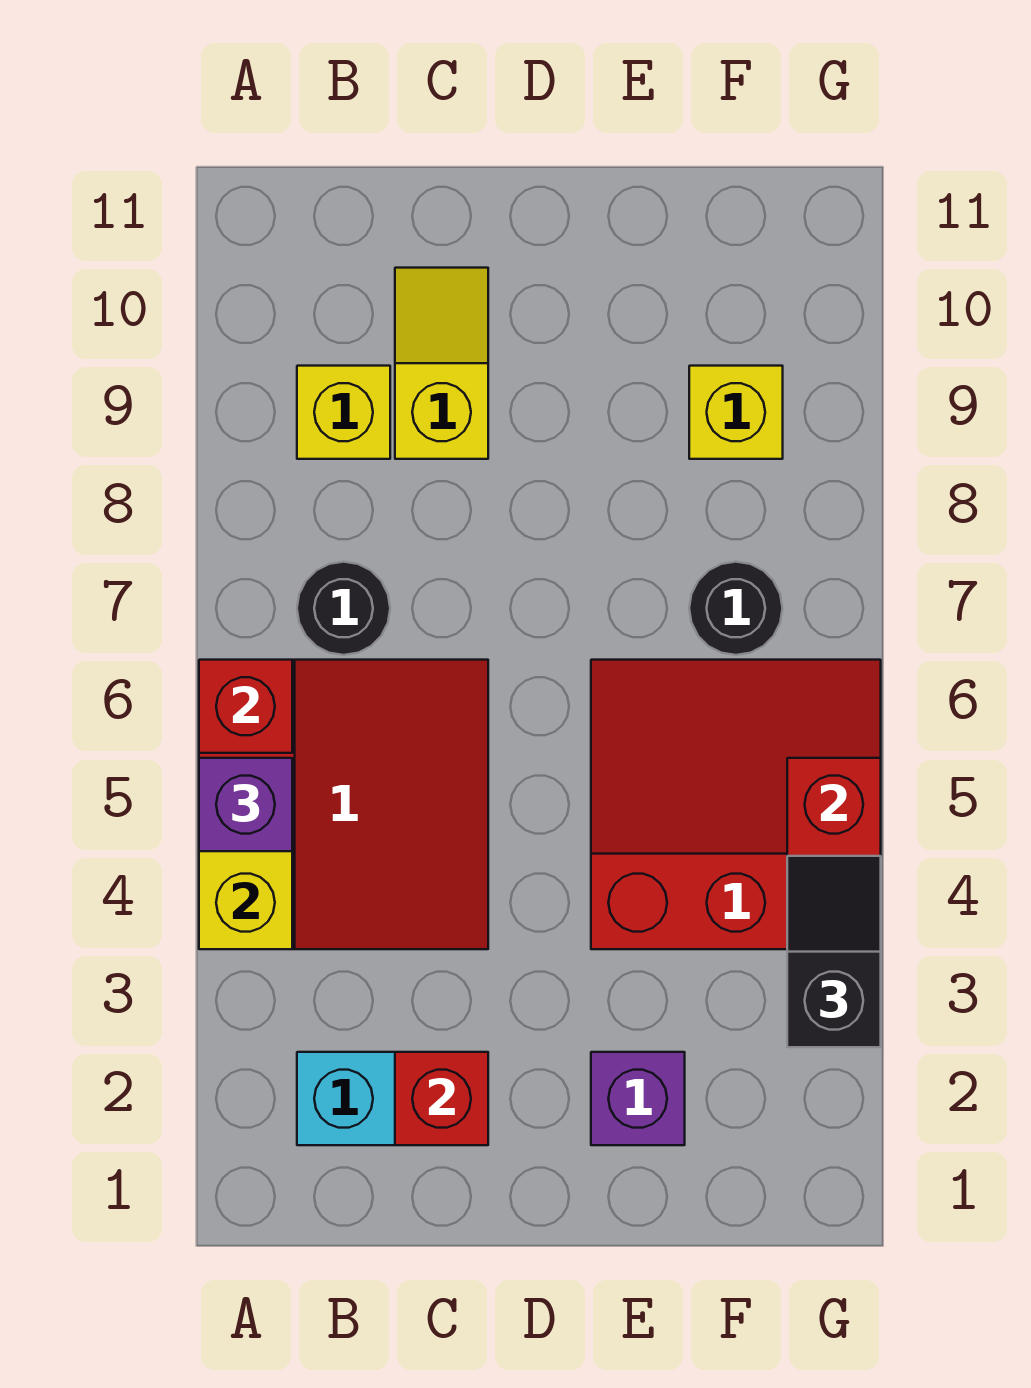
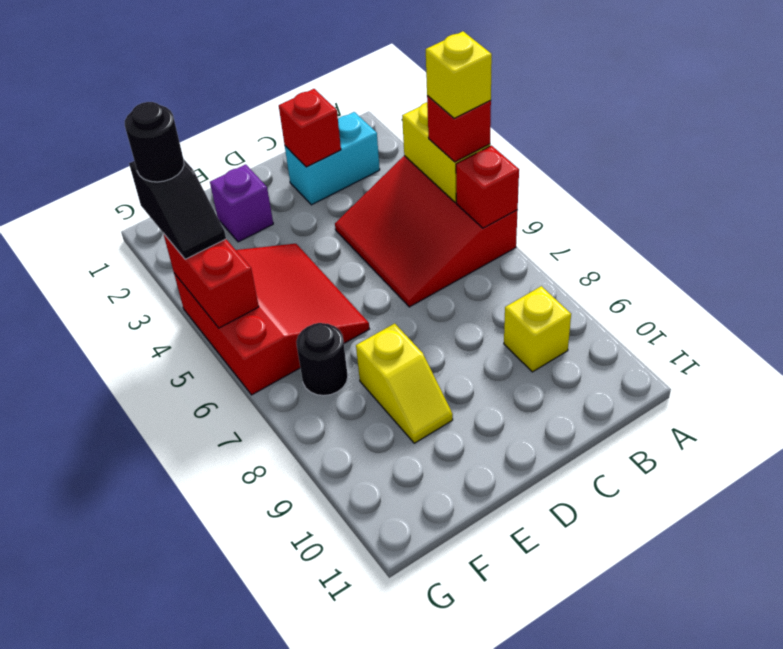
purple 1x1 brick [199,758,292,851] -> red 1x1 brick [427,96,491,162]
black 1x1 round brick [297,562,390,655] -> black 1x1 round brick moved to [125,102,184,182]
yellow 1x2 slope [395,268,488,459] -> yellow 1x2 slope moved to [356,323,453,443]
red 3x3 slope [591,660,881,949] -> red 3x3 slope turned to [174,244,369,395]
yellow 1x1 brick [689,366,783,459] -> yellow 1x1 brick moved to [426,31,492,118]

